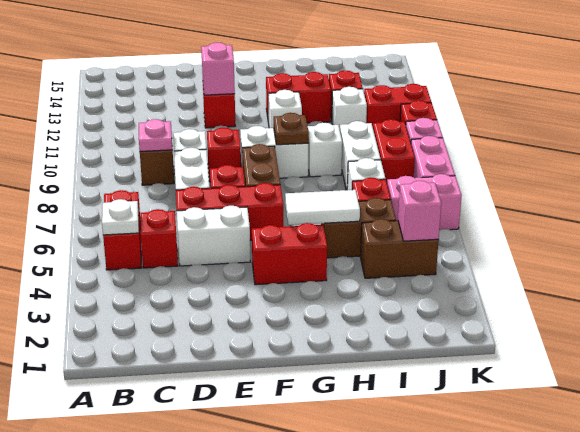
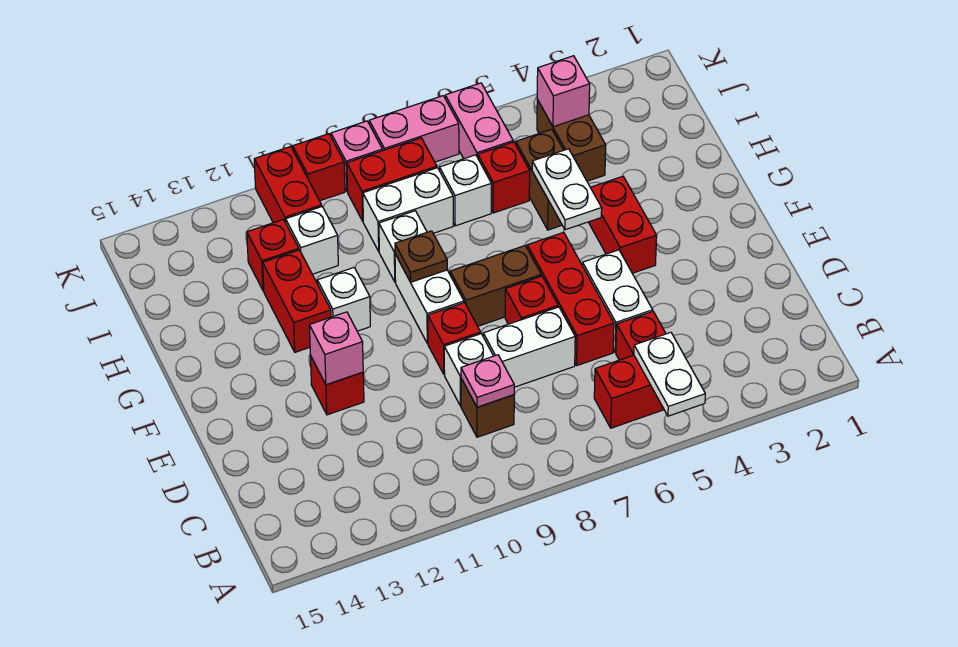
white 1x1 plate [102,199,139,235] -> white 1x2 plate [634,332,705,416]
white 1x2 tile [285,190,360,225] -> white 1x2 plate [532,149,602,230]

